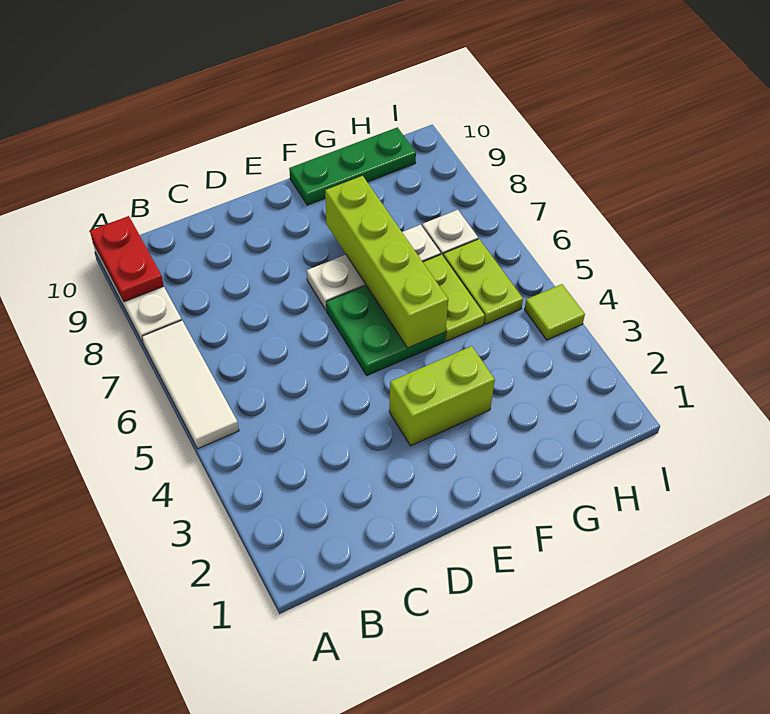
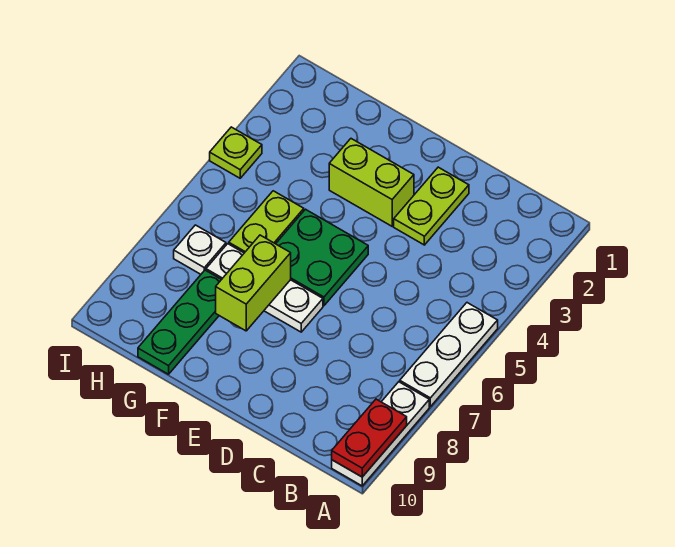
white 1x3 tile [142,320,239,449] -> white 1x3 plate [400,303,498,406]
lime 1x4 brick [325,176,448,348] -> lime 1x2 brick [216,235,291,331]
green 1x3 plate [289,127,416,205] -> green 1x3 plate turned to [138,270,221,374]
lime 1x2 plate [443,239,523,324] -> lime 1x2 plate moved to [394,167,469,245]
lime 1x1 tile [524,284,585,340] -> lime 1x1 plate [210,127,262,178]

